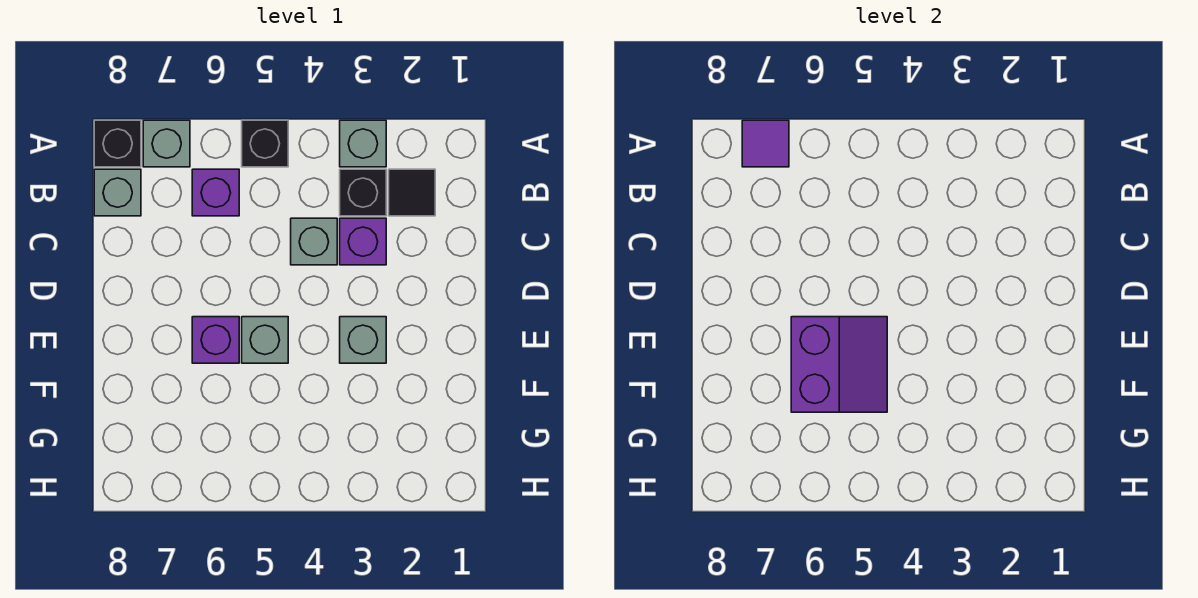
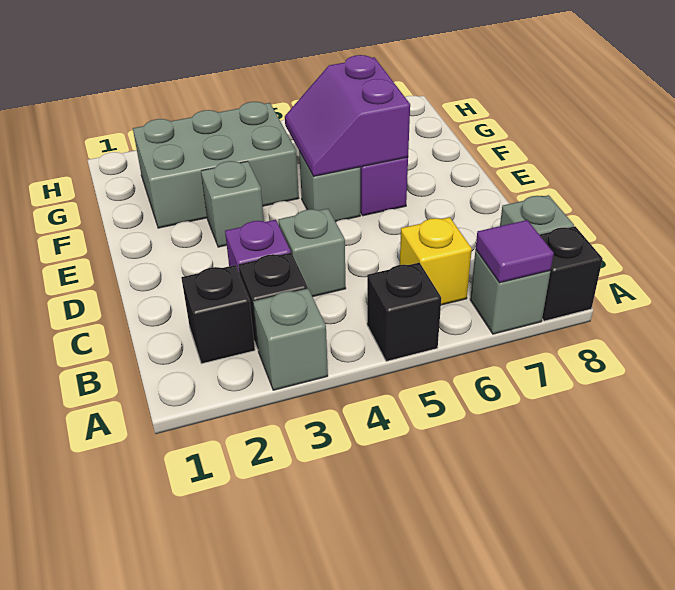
black 1x1 tile [389,169,435,216] -> black 1x1 brick [181,265,255,364]
purple 1x1 brick [192,169,239,216] -> yellow 1x1 brick [400,217,472,305]
none -> grey 2x3 brick [133,102,299,228]

